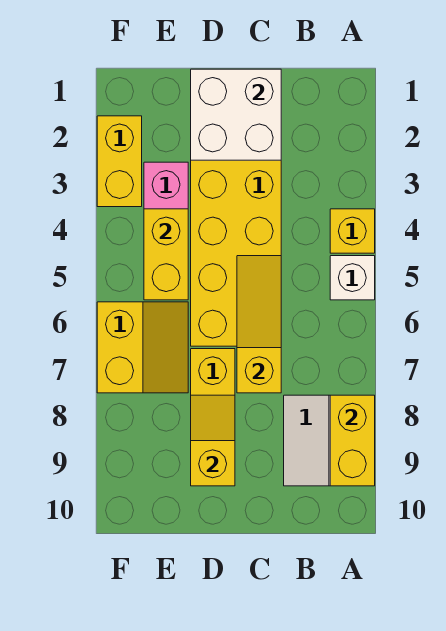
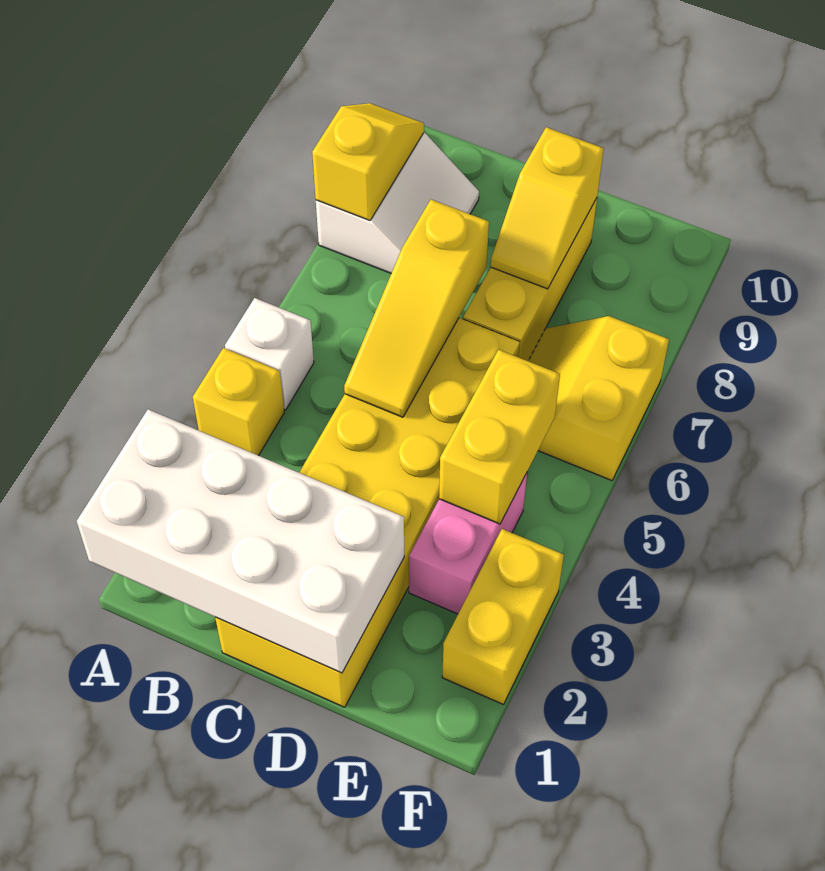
yellow 1x2 brick [330,395,375,486] -> yellow 1x2 slope [312,103,424,220]
white 2x2 brick [191,69,281,160] -> white 2x4 brick [77,409,404,673]

